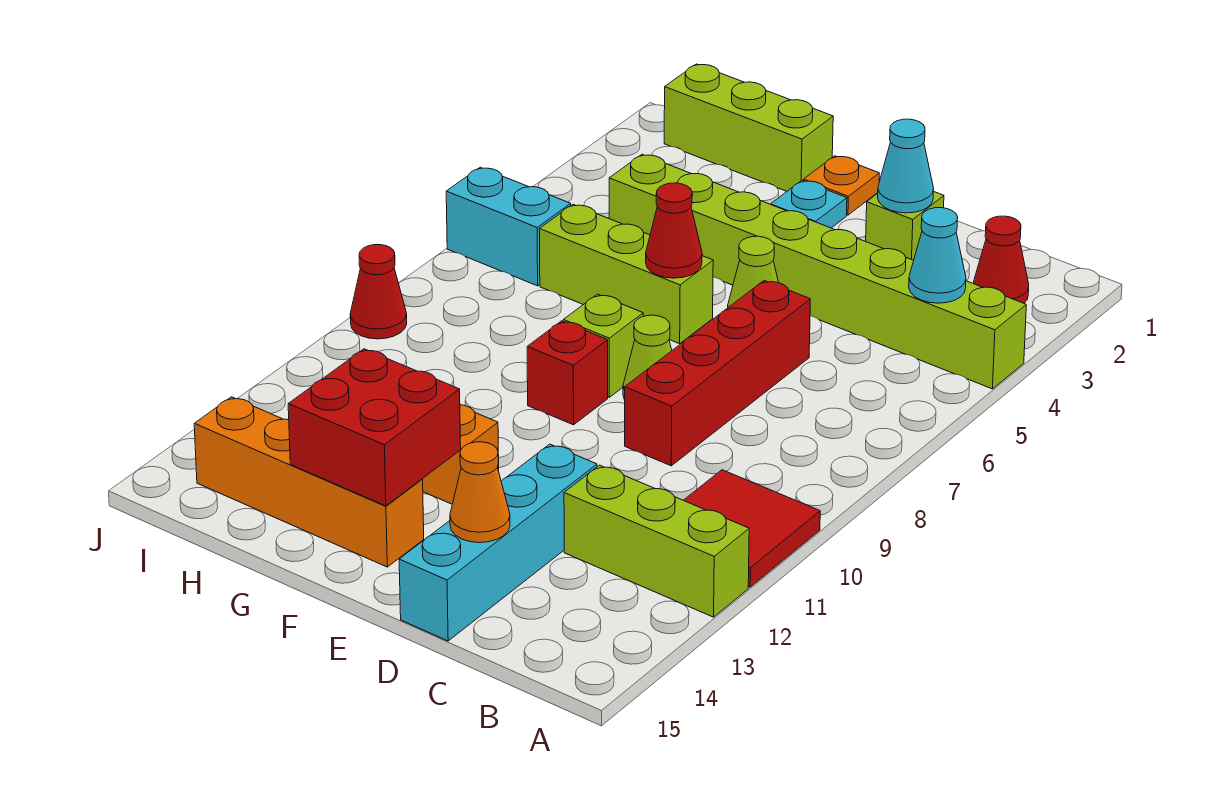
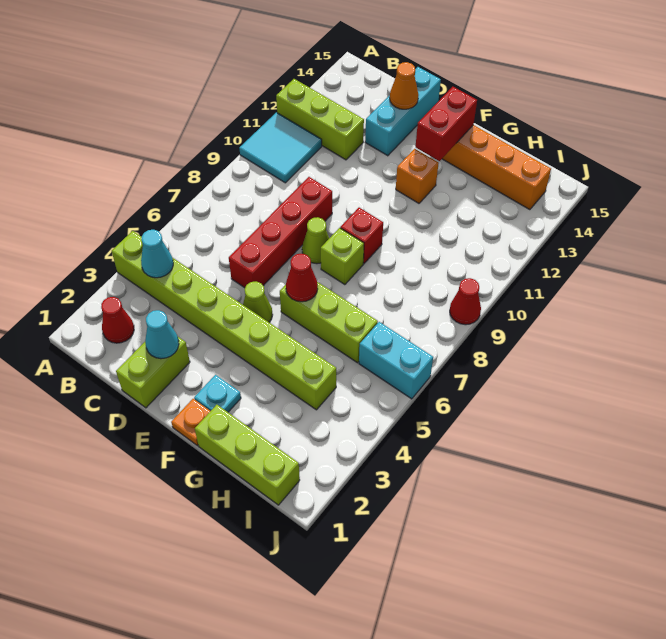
red 2x2 tile [683,470,820,587] -> cyan 2x2 tile [239,112,322,183]
lime 1x1 brick [866,191,944,260] -> lime 1x2 brick [116,337,190,408]
cyan 1x4 brick [399,444,597,641] -> cyan 1x3 brick [365,67,441,156]
red 2x2 brick [288,349,461,506] -> red 1x2 brick [416,87,477,161]

